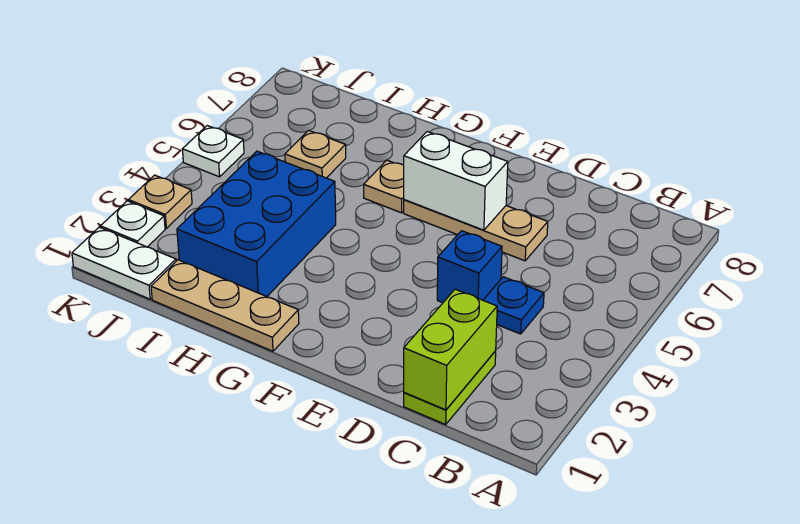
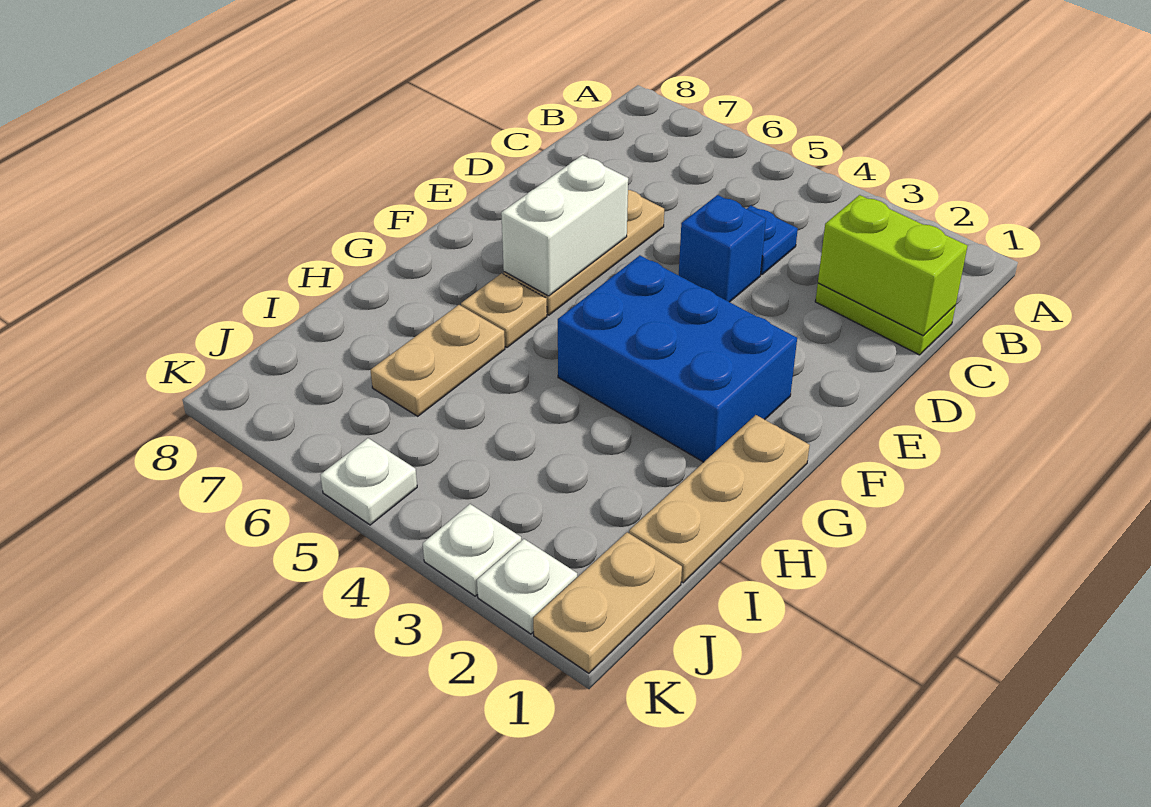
blue 2x3 brick [177,151,336,296] -> blue 2x3 brick moved to [558,255,797,462]
tan 1x1 plate [285,130,346,178] -> tan 1x2 plate [371,305,505,416]
white 1x2 plate [72,227,176,299] -> tan 1x2 plate [533,532,682,673]
tan 1x1 plate [129,175,192,228] -> white 1x1 plate [423,504,521,596]

